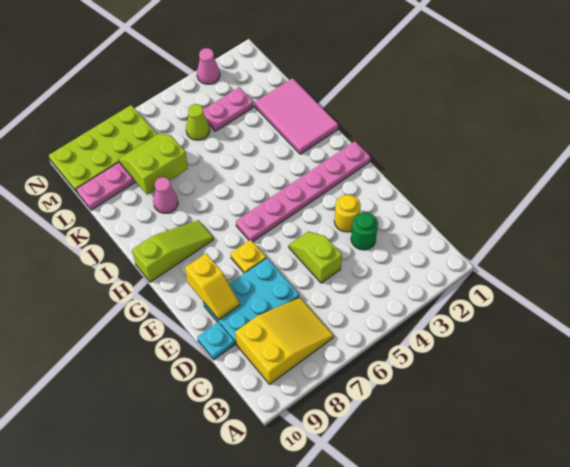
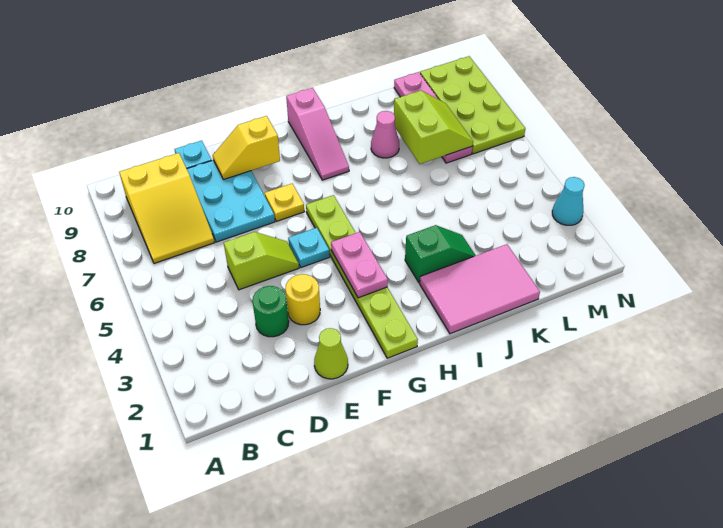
none -> cyan 1x1 plate [288,228,330,268]
pink 1x6 plate [236,141,370,242] -> lime 1x6 plate [306,195,418,358]
lime 1x3 slope [132,220,214,282] -> pink 1x3 slope [286,88,349,180]
none -> green 1x2 slope [405,225,476,283]
pink 1x2 plate [203,87,254,131] -> pink 1x2 plate moved to [331,232,388,298]
lime 1x1 cone [186,104,210,140] -> lime 1x1 cone moved to [314,328,348,379]
pink 1x1 cone [197,48,220,84] -> cyan 1x1 cone [552,177,584,225]

